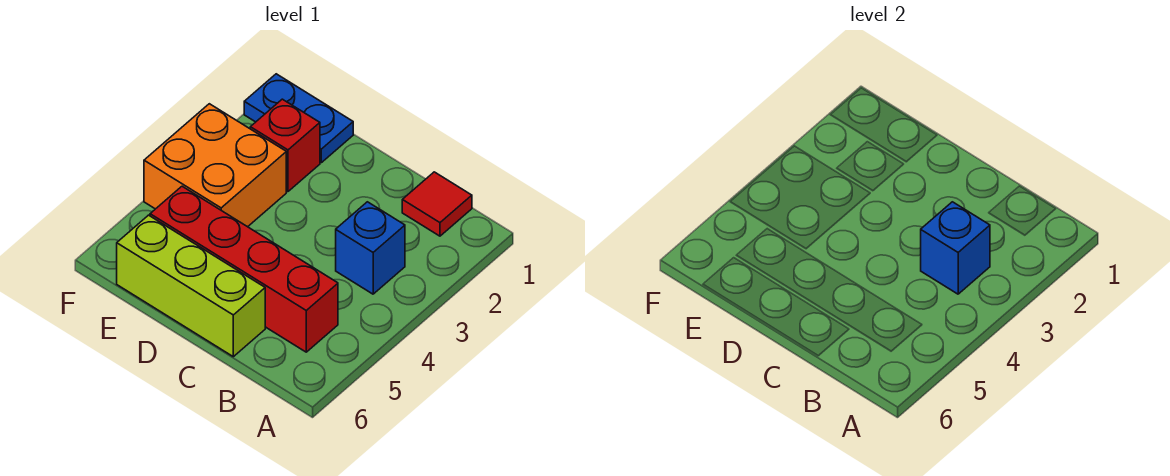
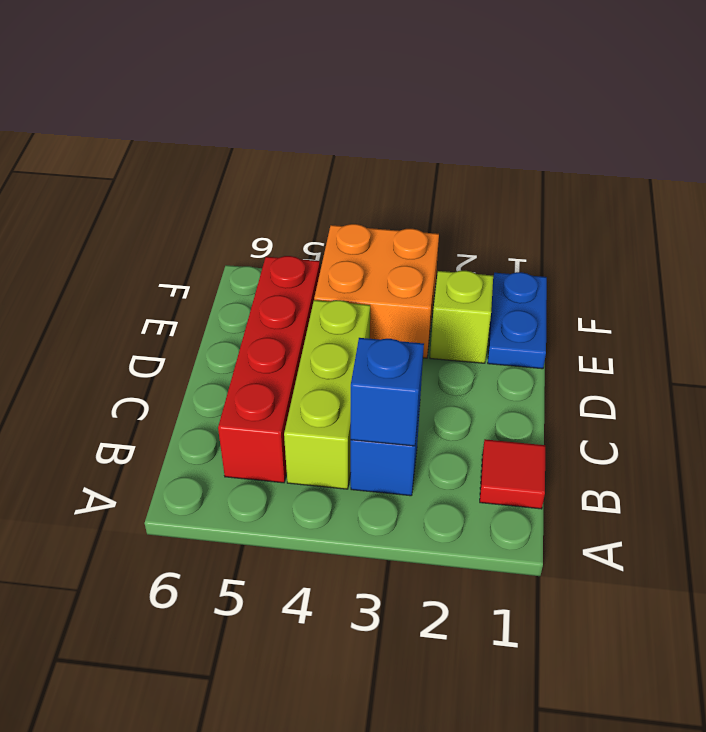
lime 1x3 brick [117,215,265,357] -> lime 1x3 brick moved to [284,300,370,489]
red 1x1 brick [250,99,320,192] -> lime 1x1 brick [430,271,493,363]

